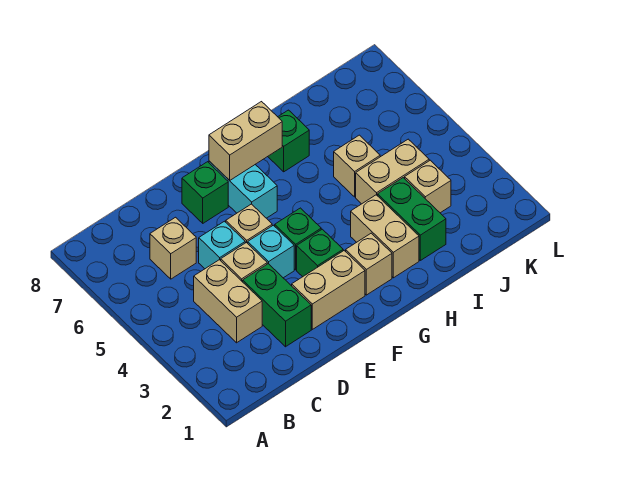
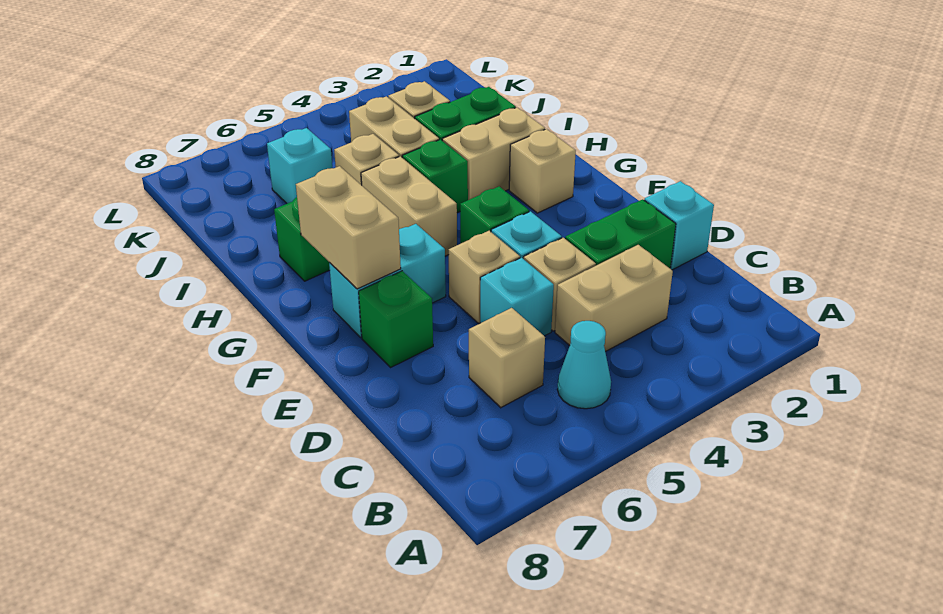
none -> cyan 1x1 cone [557,321,611,409]
none -> cyan 1x1 brick [644,181,714,270]
tan 1x2 brick [292,251,365,329] -> tan 1x2 brick moved to [361,156,457,256]
green 1x1 brick [297,229,343,277] -> green 1x1 brick moved to [402,140,468,213]
none -> cyan 1x1 brick [267,128,332,204]

